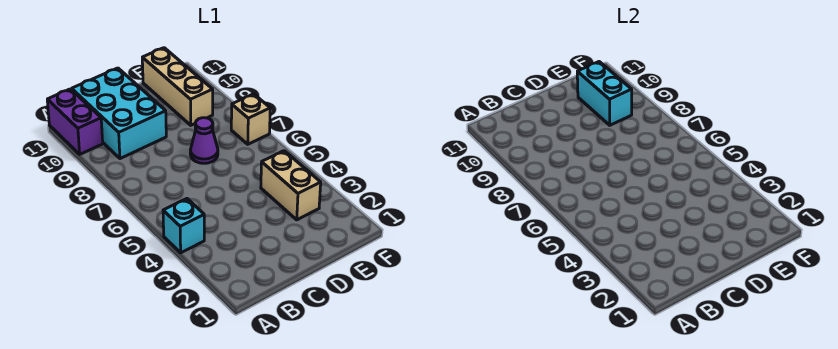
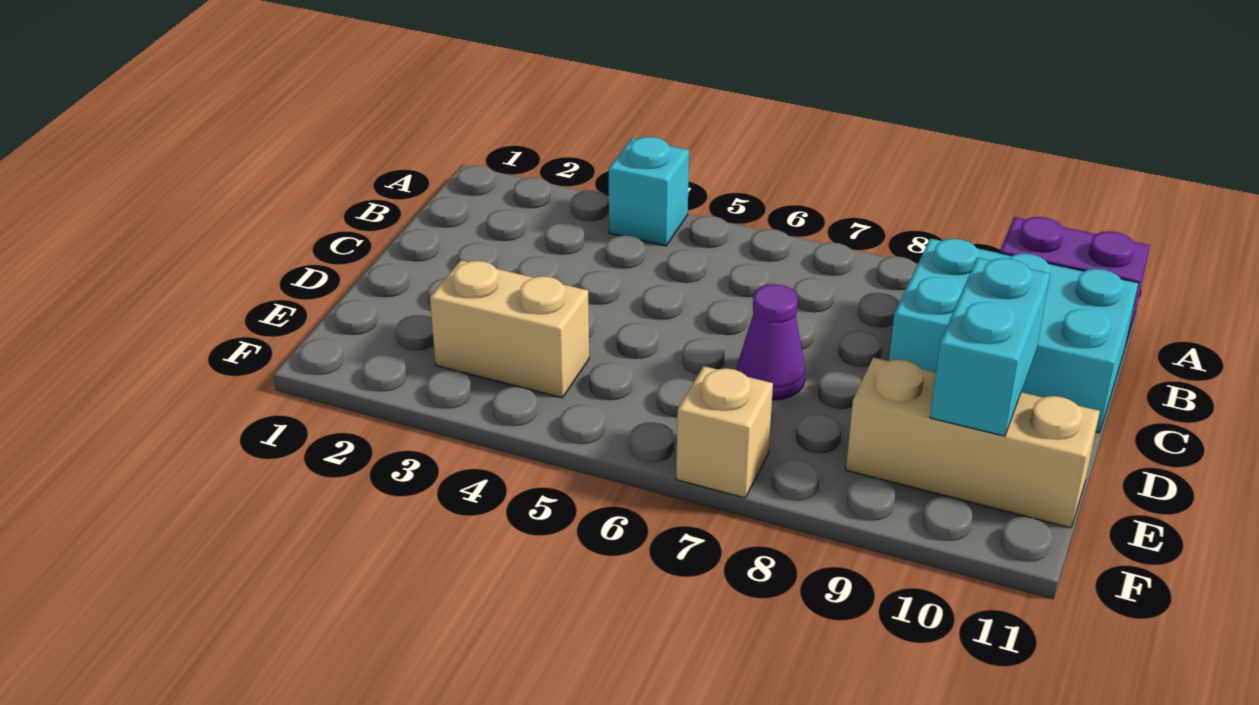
cyan 1x2 brick [577,62,632,125] -> cyan 1x2 brick turned to [930,258,1050,436]

